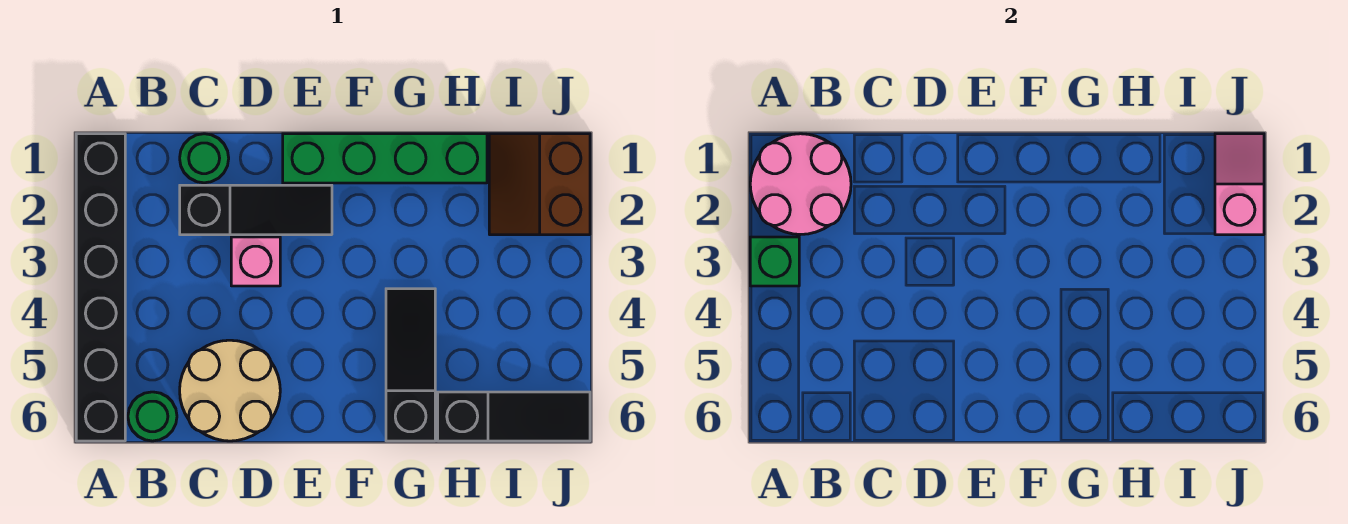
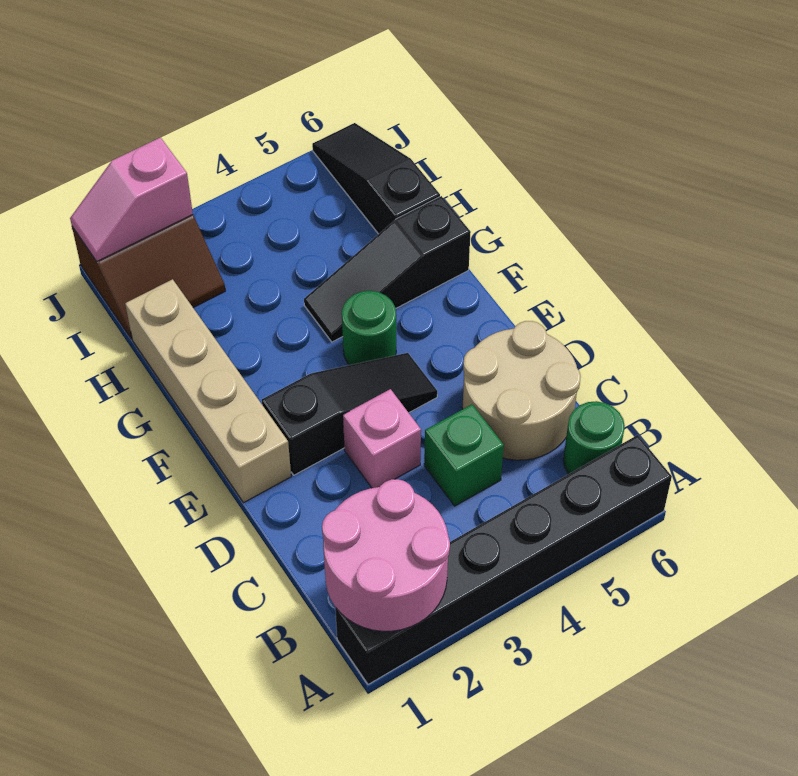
green 1x1 brick [750,237,799,286] -> green 1x1 brick moved to [424,404,504,506]
green 1x1 round brick [180,134,229,183] -> green 1x1 round brick moved to [342,291,396,365]
black 1x3 slope [180,185,332,235] -> black 1x3 slope turned to [262,353,437,475]
green 1x4 brick [283,134,487,183] -> tan 1x4 brick [125,279,291,503]

